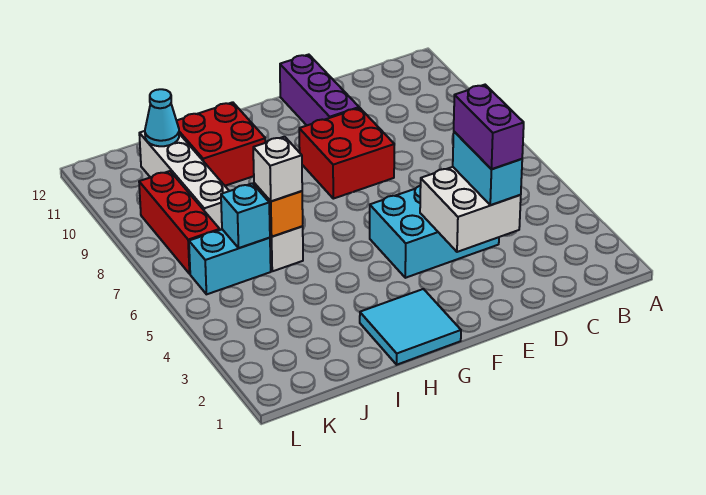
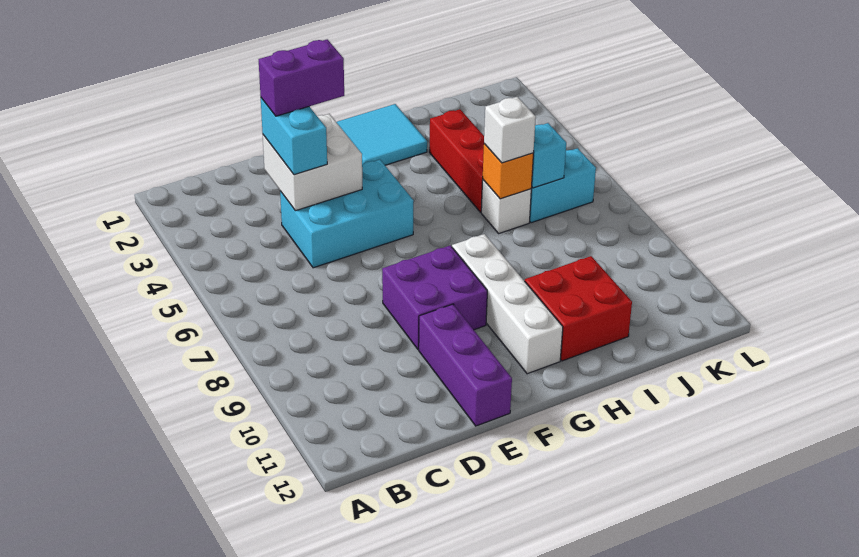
purple 1x2 brick [454,85,524,169] -> purple 1x2 brick turned to [259,39,344,116]
red 2x2 brick [299,108,394,199] -> purple 2x2 brick [382,245,487,349]
white 1x4 brick [139,131,229,230] -> white 1x4 brick moved to [452,234,563,374]
cyan 1x1 cone [145,89,179,146] -> none
red 1x3 brick [139,171,220,274] -> red 1x3 brick moved to [429,109,484,212]

